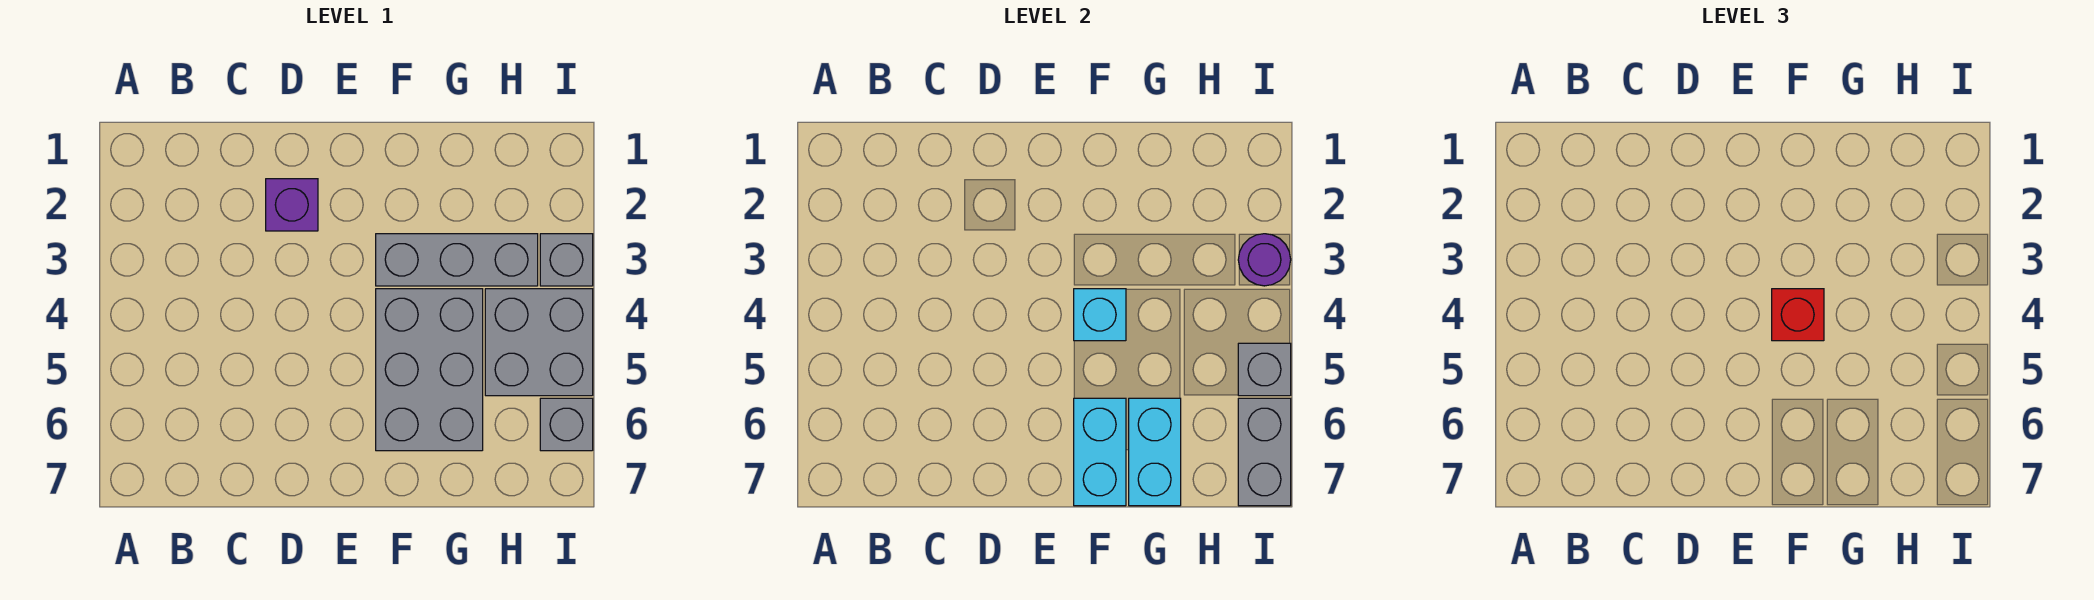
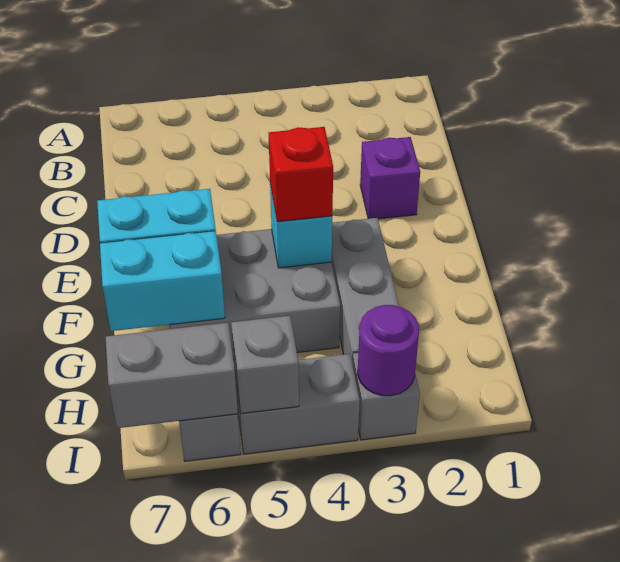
grey 2x2 brick [485,289,593,396] -> grey 1x2 brick [235,354,360,454]

